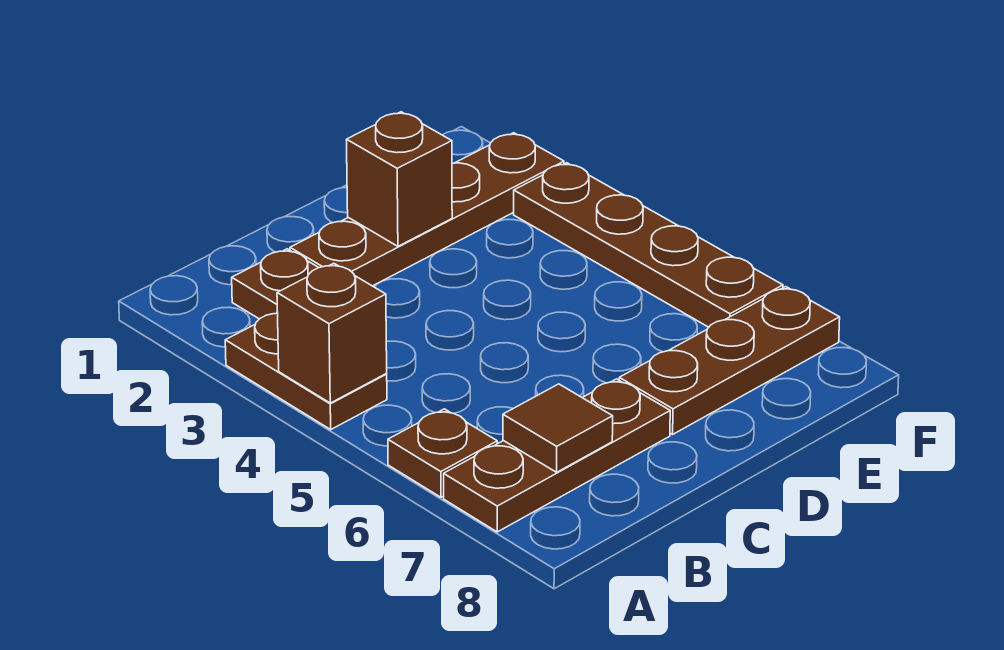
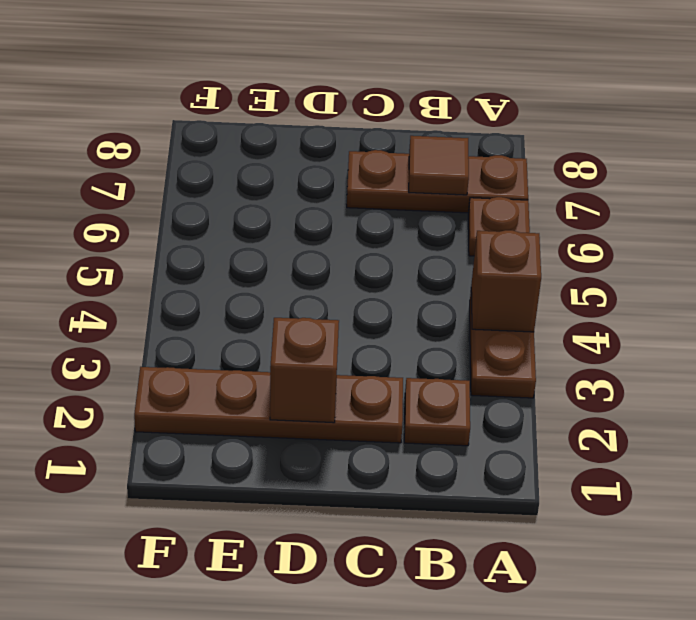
brown 1x3 plate [619,287,840,434] -> none
brown 1x4 plate [514,163,783,327] -> none

